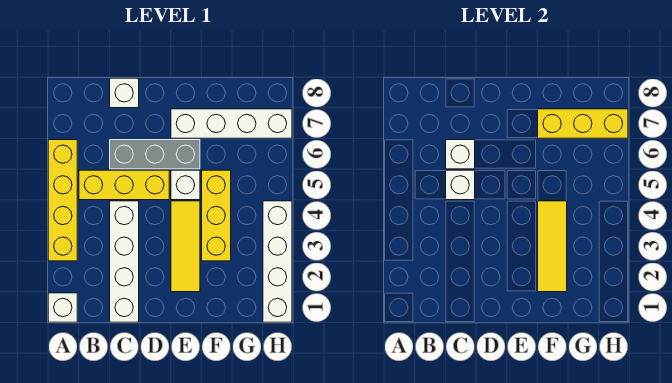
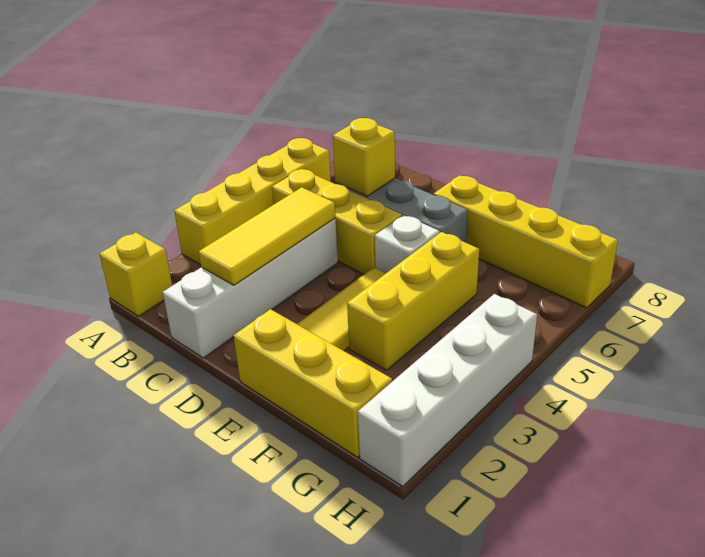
white 1x1 brick [48,293,77,322] -> yellow 1x1 brick [100,233,172,316]
white 1x1 brick [446,170,475,200] -> none
white 1x1 brick [446,140,475,169] -> yellow 1x1 brick [333,118,395,196]
white 1x1 brick [110,78,139,108] -> none
white 1x4 brick [171,109,292,138] -> yellow 1x4 brick [434,175,618,308]
yellow 1x3 tile [538,201,567,292] -> yellow 1x3 tile moved to [199,187,335,285]
yellow 1x3 brick [538,109,628,138] -> yellow 1x3 brick moved to [234,309,392,458]

